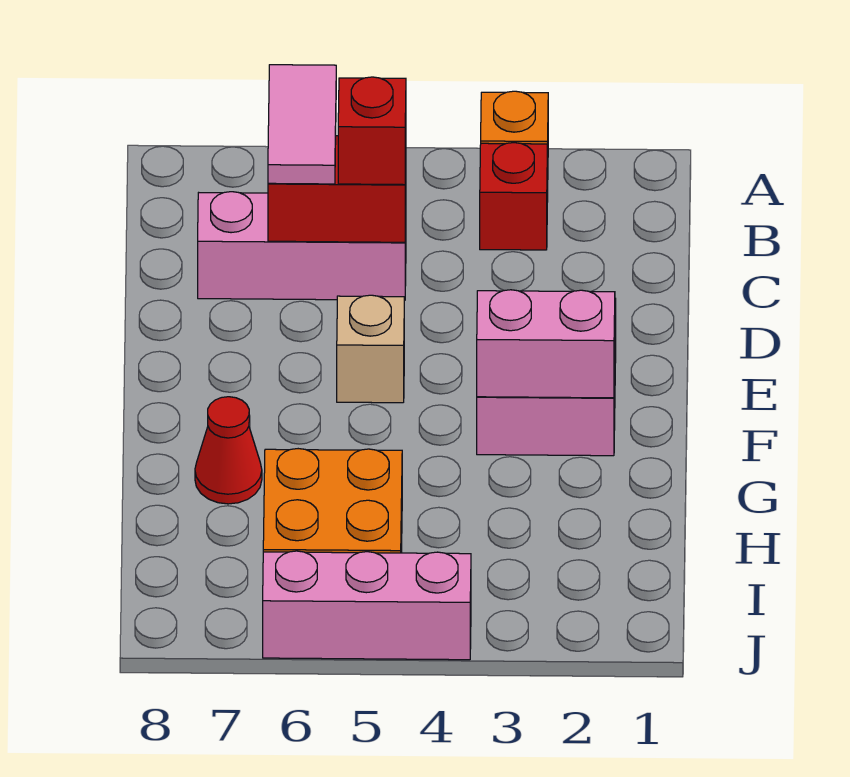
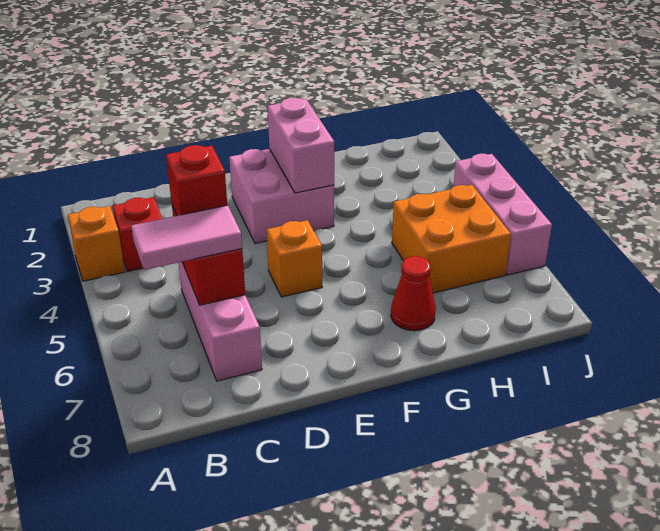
tan 1x1 brick [337,295,404,403] -> orange 1x1 brick [266,220,322,297]

